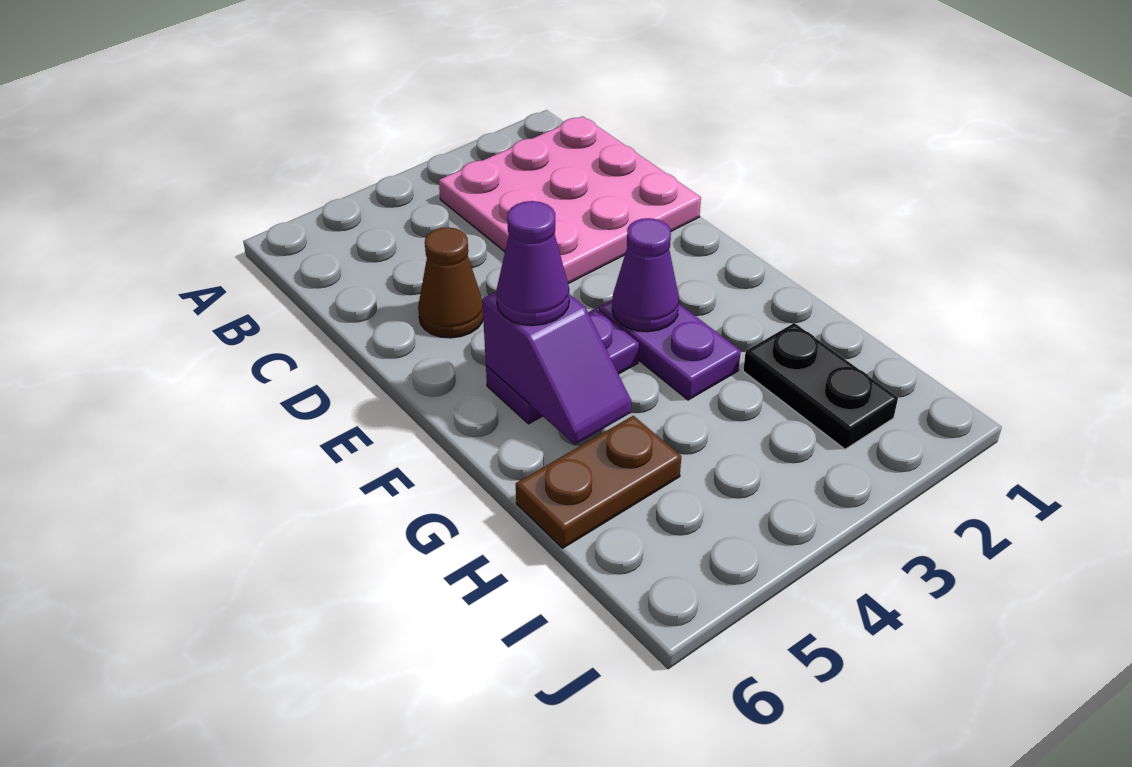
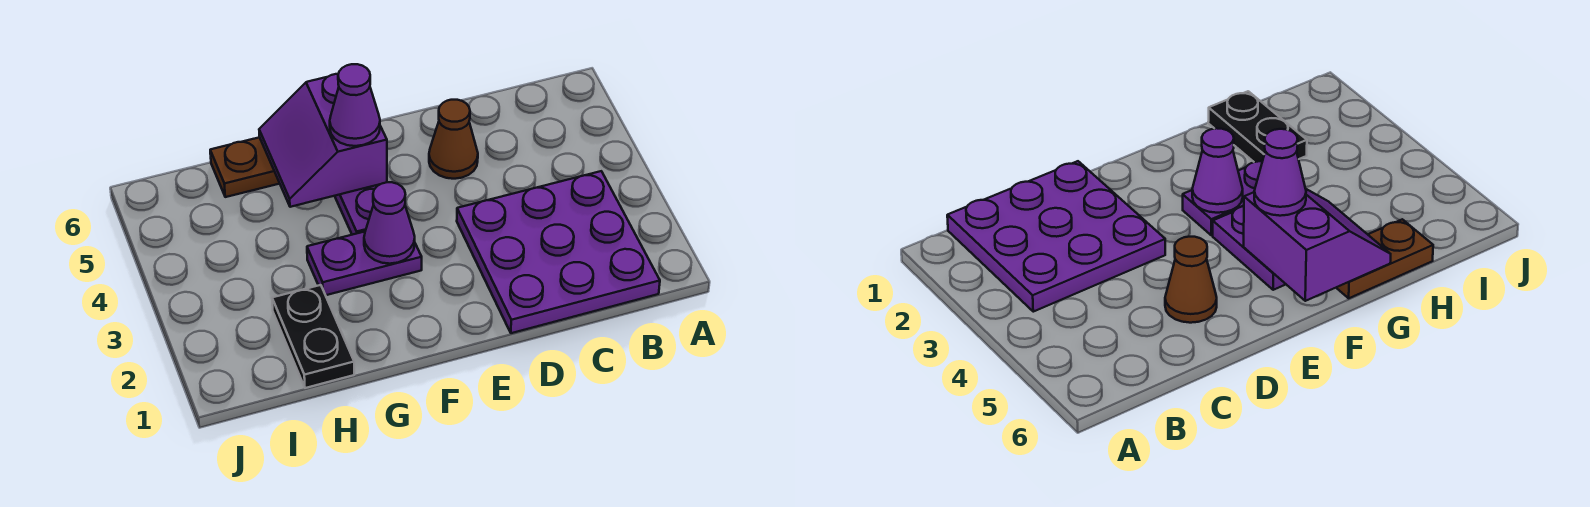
pink 3x3 plate [439,116,701,284] -> purple 3x3 plate [457,171,660,333]
purple 1x2 slope [482,292,631,445] -> purple 2x2 slope [259,74,387,207]
black 1x2 plate [743,323,898,449] -> black 1x2 plate turned to [272,285,354,388]
brown 1x2 plate [516,416,681,548] -> brown 1x2 plate turned to [210,137,280,197]

